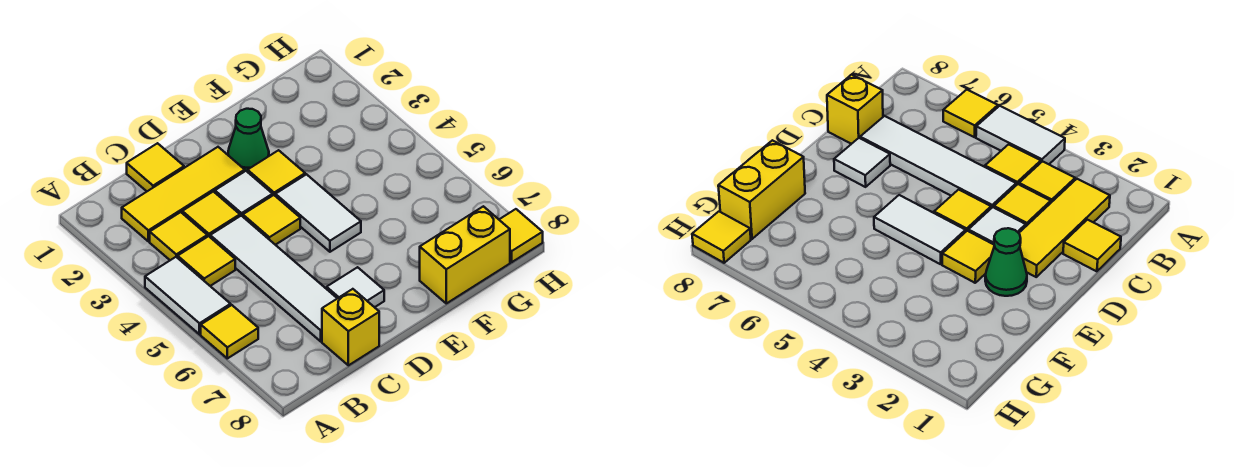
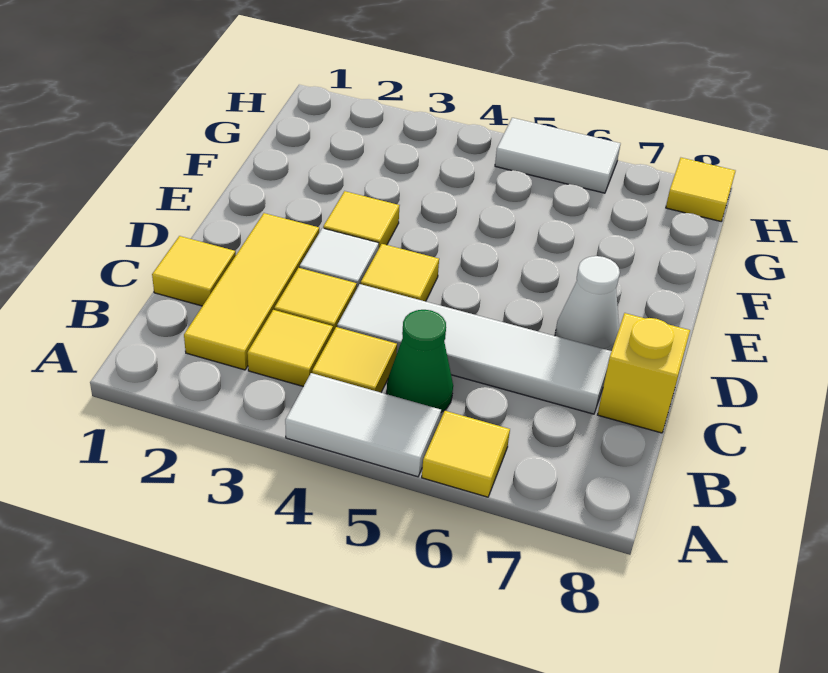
white 1x1 tile [327,267,384,307] -> white 1x1 cone [555,256,620,351]
green 1x1 cone [228,109,269,172] -> green 1x1 cone moved to [387,310,453,412]
white 1x2 tile [275,174,361,252] -> white 1x2 tile moved to [495,118,621,193]
yellow 1x2 brick [420,206,510,303] -> none

